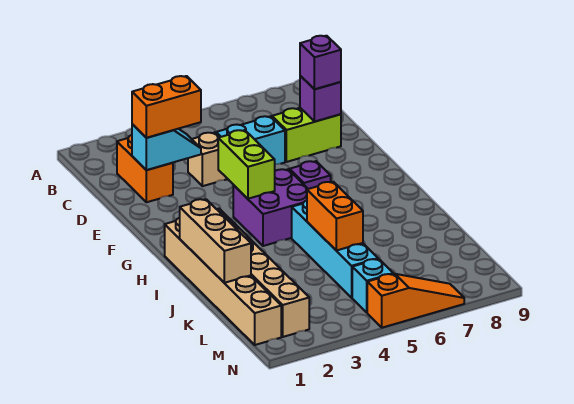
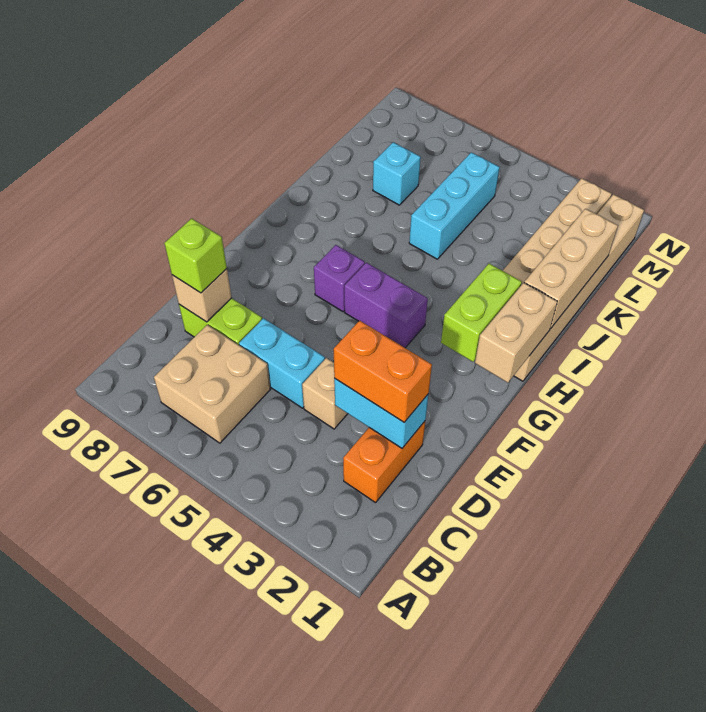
none -> tan 2x2 brick [154,325,271,443]
cyan 1x2 slope [132,124,201,170] -> cyan 1x2 brick [334,378,429,448]
purple 1x1 brick [300,76,341,122] -> tan 1x1 brick [172,269,232,322]
purple 1x1 brick [300,36,341,89] -> lime 1x1 brick [164,219,227,293]
lime 1x2 brick [218,130,275,199] -> lime 1x2 brick moved to [441,264,522,362]
none -> tan 1x2 brick [475,283,557,383]
purple 2x2 brick [233,169,308,246] -> purple 1x2 brick [344,263,428,348]
cyan 1x4 brick [292,200,378,298] -> cyan 1x3 brick [409,152,500,259]
orange 1x2 brick [307,182,363,251] -> none
cyan 1x1 brick [352,259,393,312] -> cyan 1x1 brick moved to [373,142,421,205]
orange 1x3 slope [367,274,464,328] -> none

